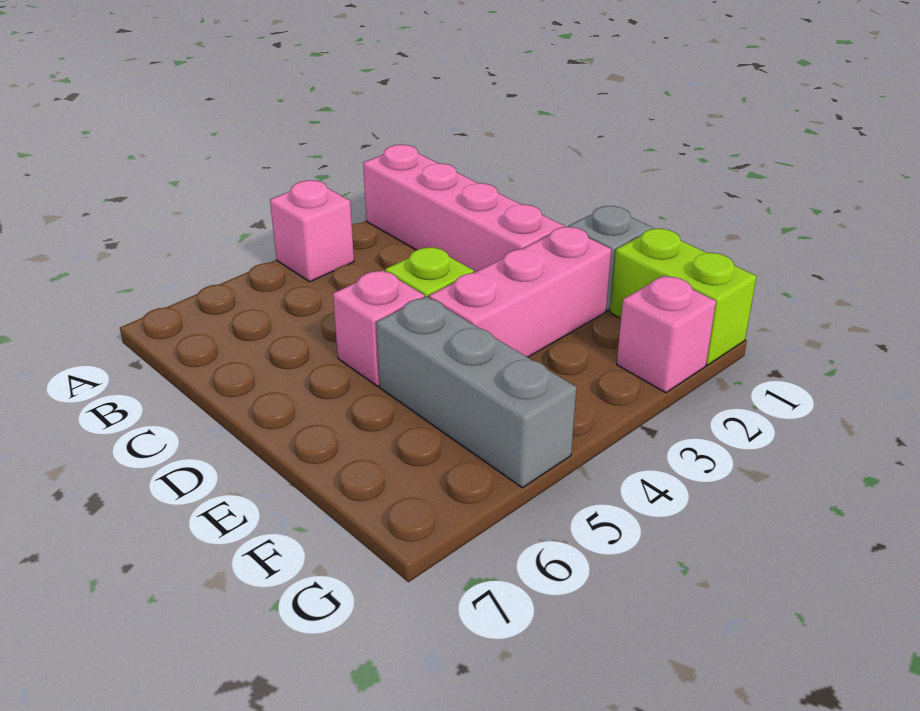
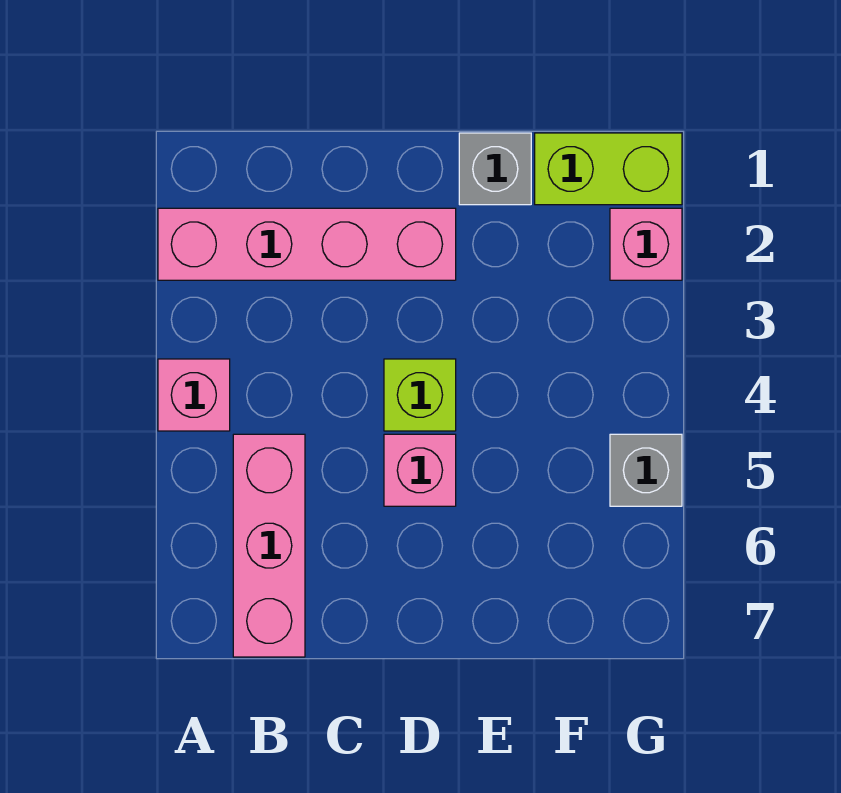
pink 1x3 brick [429,227,612,357] -> pink 1x3 brick moved to [233,434,305,657]
grey 1x3 brick [376,297,576,488] -> grey 1x1 brick [610,434,682,506]

